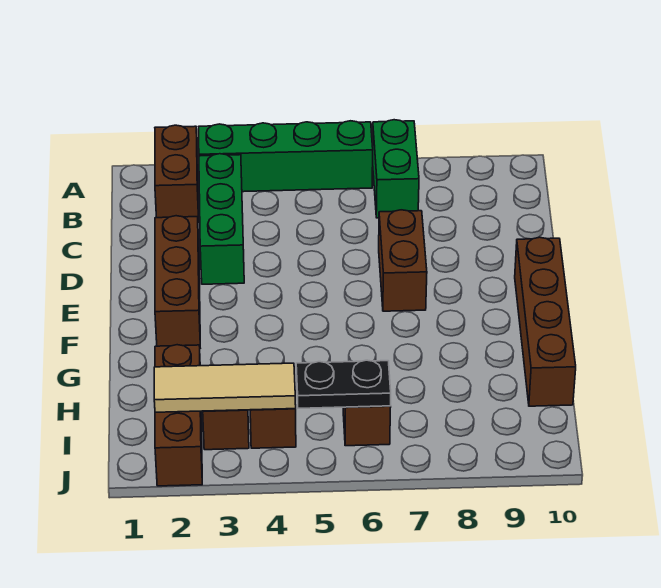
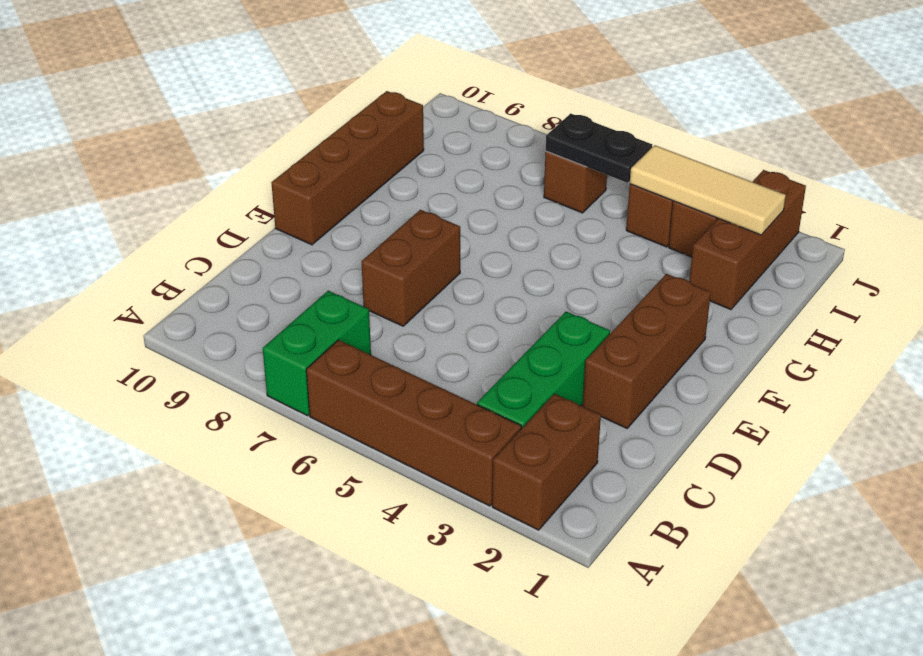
green 1x4 brick [199,121,373,192] -> brown 1x4 brick [306,340,521,506]

